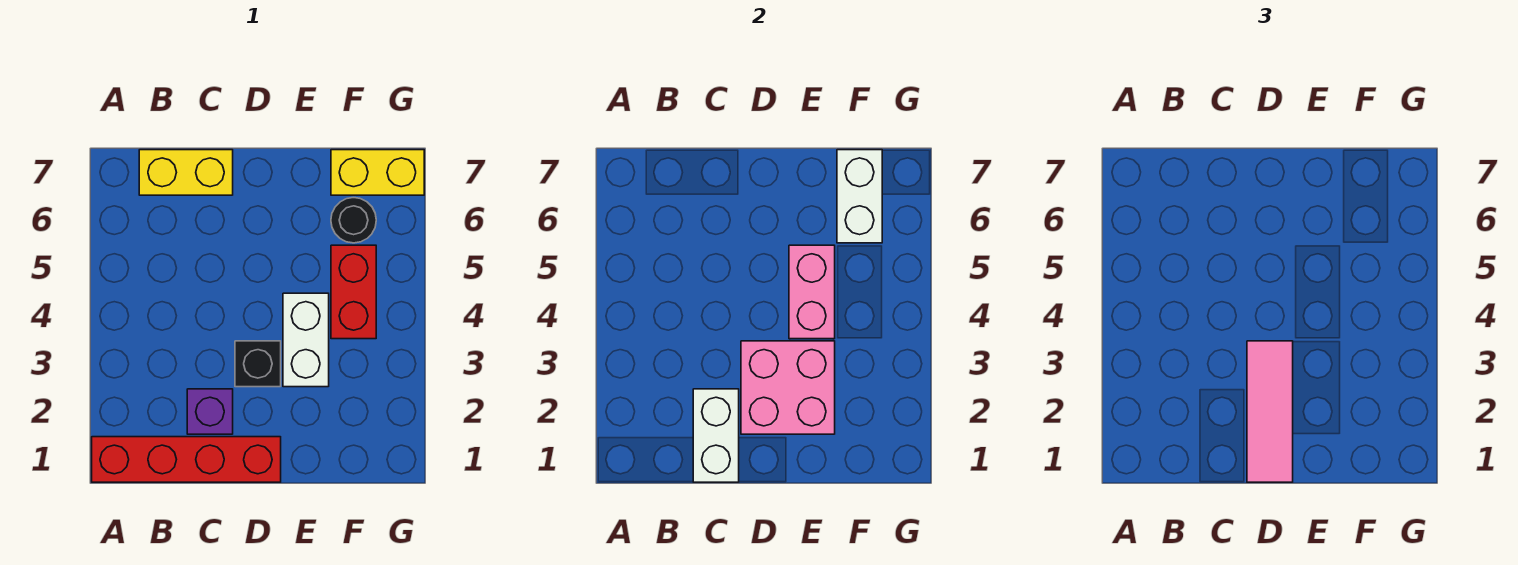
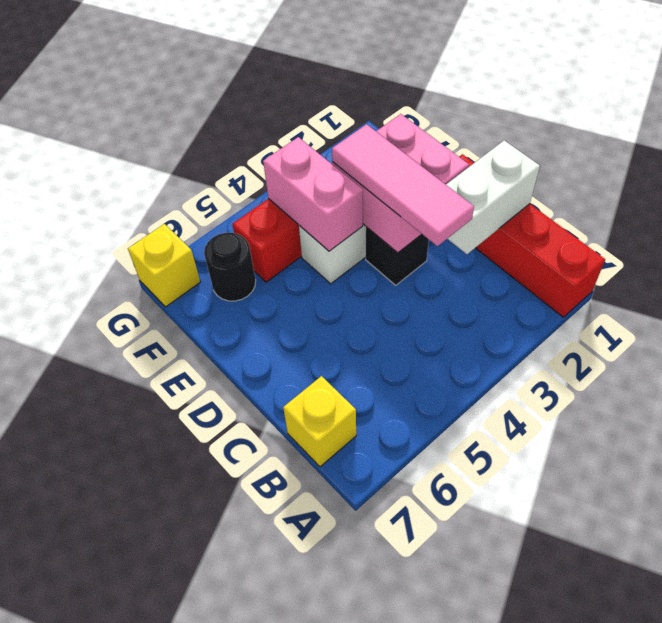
yellow 1x2 brick [139,150,233,195] -> yellow 1x1 brick [283,376,356,467]
purple 1x1 brick [187,389,233,434] -> none
pink 1x3 tile [1247,341,1293,482] -> pink 1x3 tile turned to [332,124,474,246]
pink 1x2 brick [789,245,835,339] -> pink 1x2 brick turned to [263,137,363,251]
white 1x2 brick [837,150,882,243] -> none
yellow 1x2 brick [331,150,424,195] -> yellow 1x1 brick [128,224,200,307]

